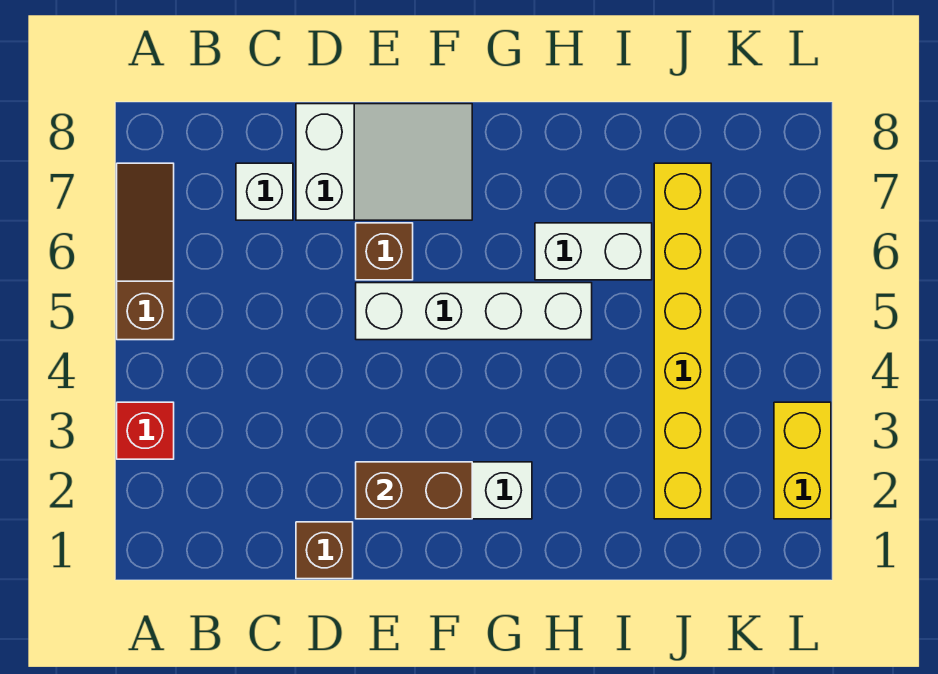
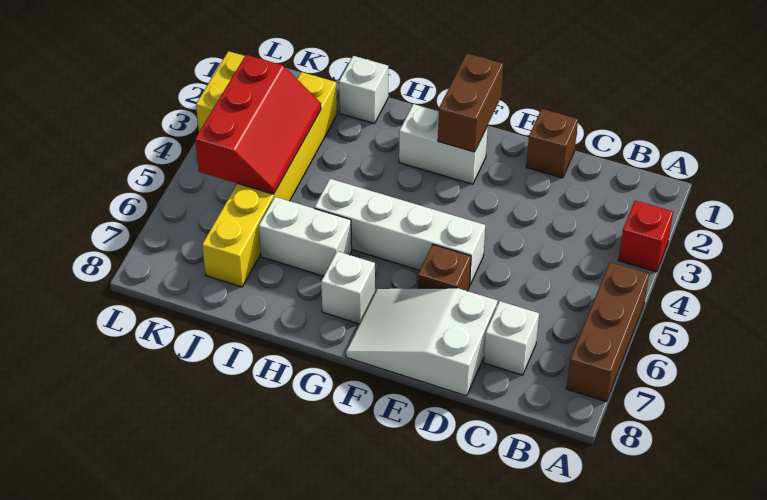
brown 1x3 slope [117,163,174,340] -> brown 1x3 brick [567,262,649,401]
brown 1x2 brick [356,462,472,519] -> brown 1x2 brick turned to [438,54,503,152]
none -> white 1x1 brick [321,251,375,324]
none -> white 1x1 brick [339,56,388,124]
none -> red 2x3 slope [195,55,321,194]

